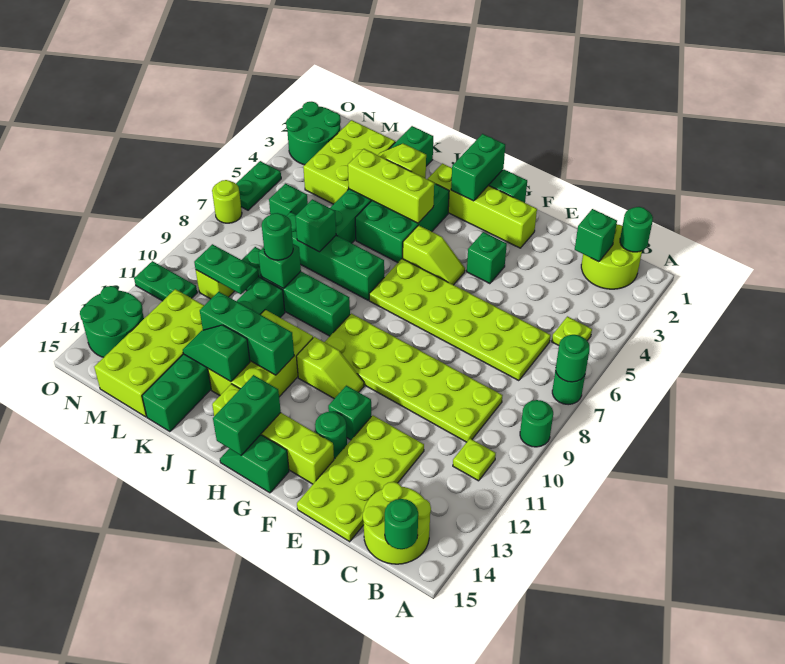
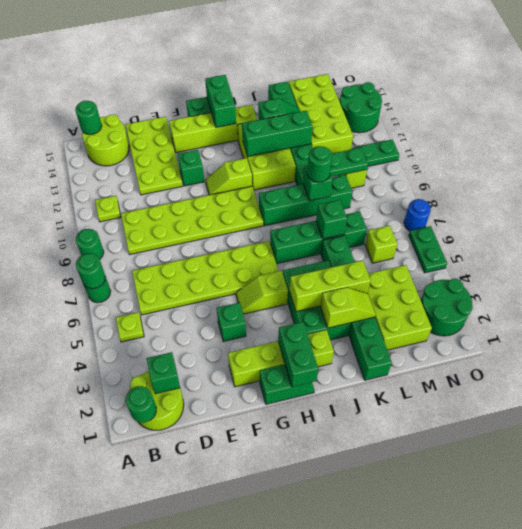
green 1x1 round brick [315,412,347,458] -> none
green 1x1 brick [269,184,308,216] -> lime 1x1 brick [365,226,397,263]
lime 1x1 round brick [212,180,242,223] -> blue 1x1 round brick [404,199,431,231]

